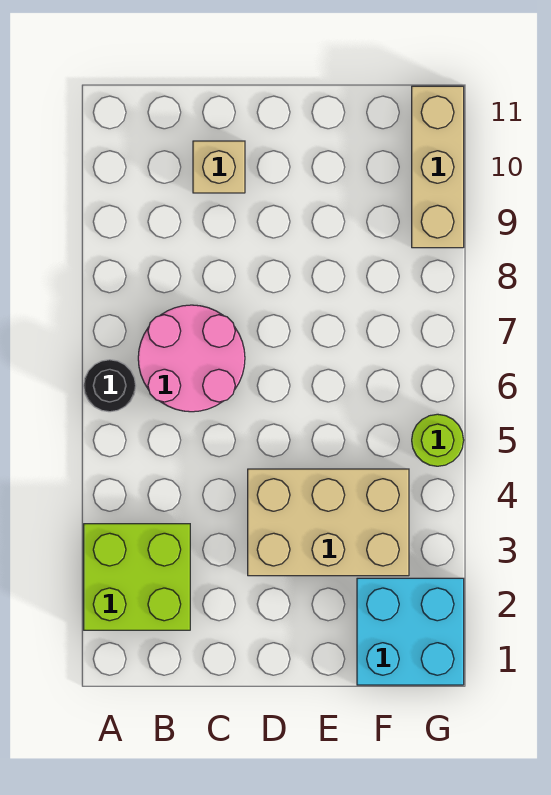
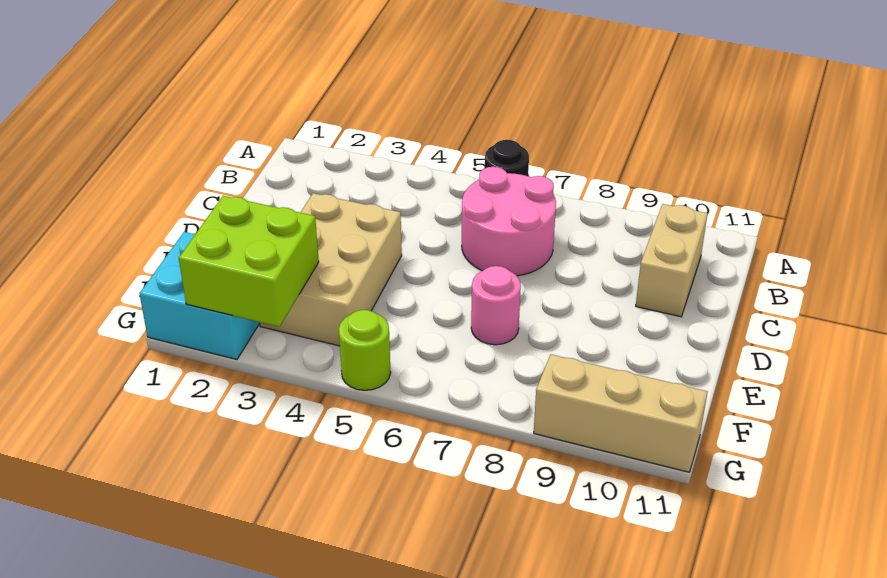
lime 2x2 brick [84,524,190,630] -> lime 2x2 brick moved to [179,196,319,327]
tan 1x1 brick [193,141,245,193] -> tan 1x2 brick [636,204,708,317]
none -> pink 1x1 round brick [471,266,521,345]

